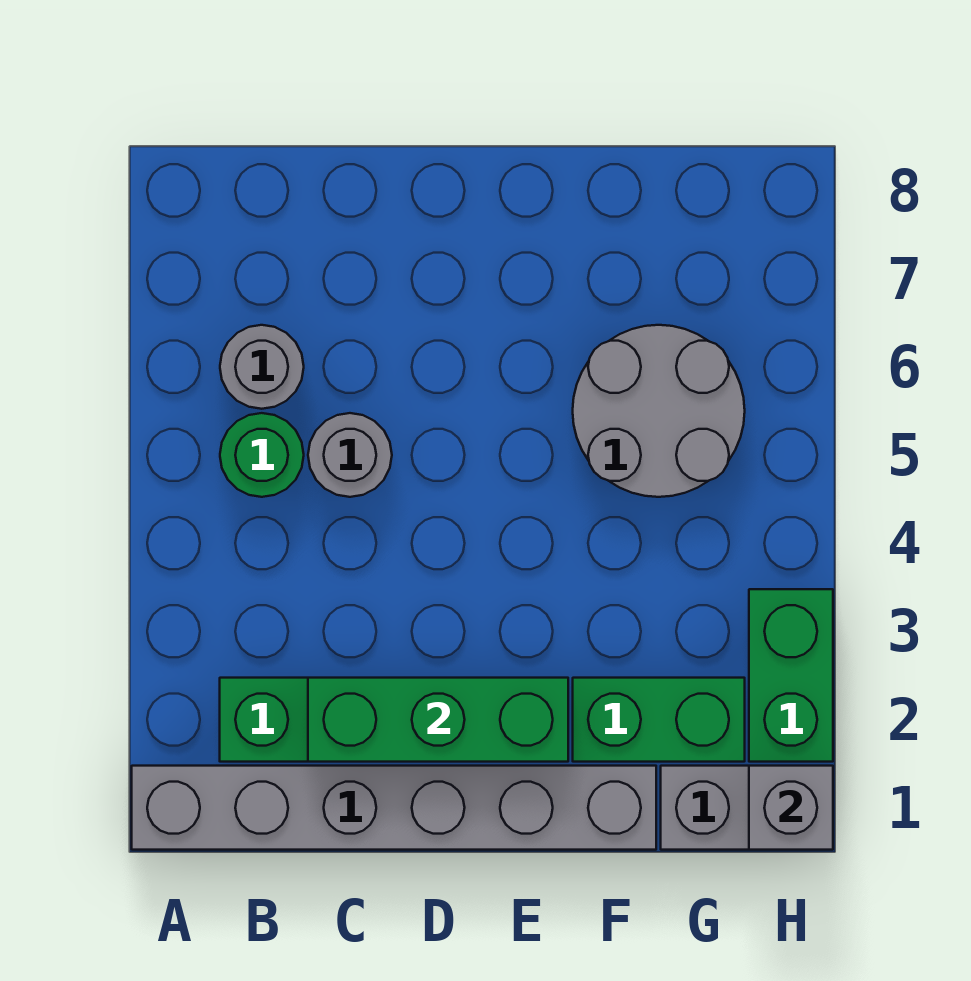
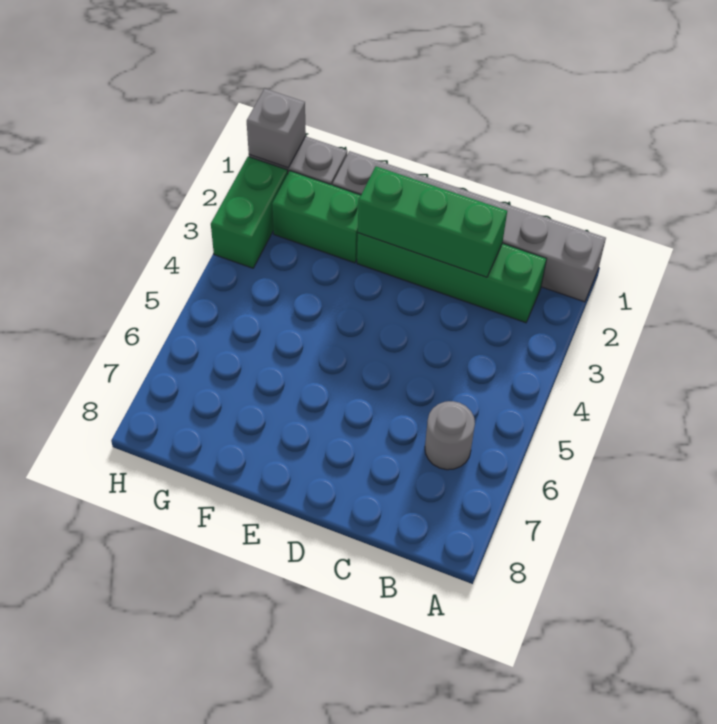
green 1x1 round brick [220,413,304,497] -> none
grey 1x1 round brick [308,413,392,497] -> none
grey 2x2 round brick [573,325,745,497] -> none

